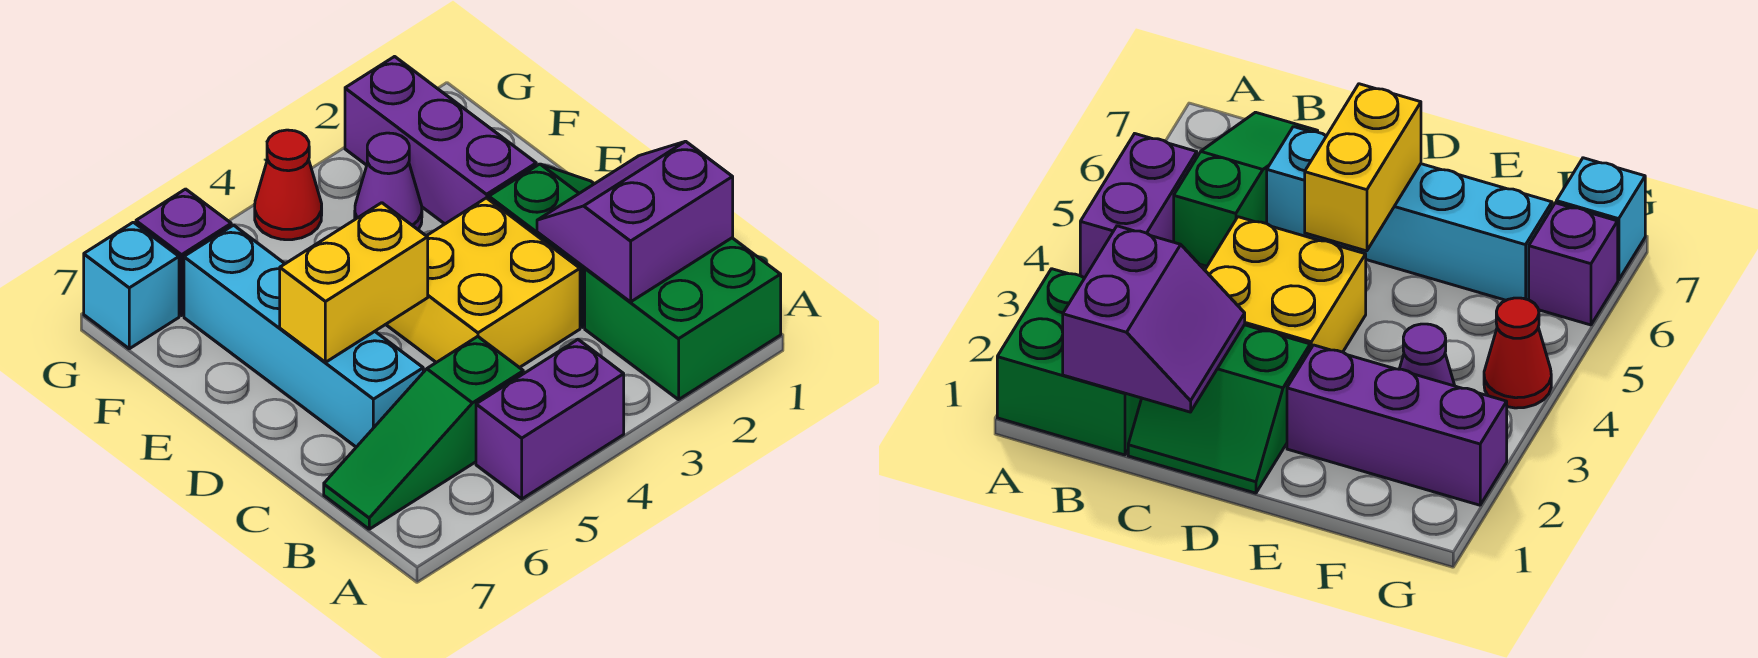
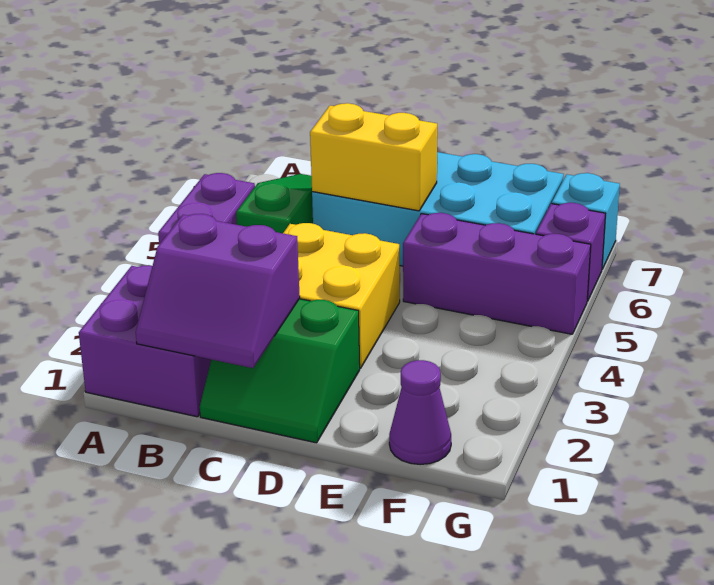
green 2x2 brick [585,238,781,400] -> purple 2x2 brick [79,265,211,417]
purple 2x2 slope [537,141,733,302] -> purple 2x2 slope turned to [136,214,300,368]
cyan 1x4 brick [184,225,423,447] -> cyan 2x4 brick [312,152,564,266]
yellow 1x2 brick [280,203,428,362] -> yellow 1x2 brick turned to [310,103,437,211]
purple 1x3 brick [345,57,536,224] -> purple 1x3 brick moved to [403,213,591,334]
purple 1x1 cone [355,133,422,230] -> purple 1x1 cone moved to [389,360,451,464]
red 1x1 cone [255,130,322,240] -> none

